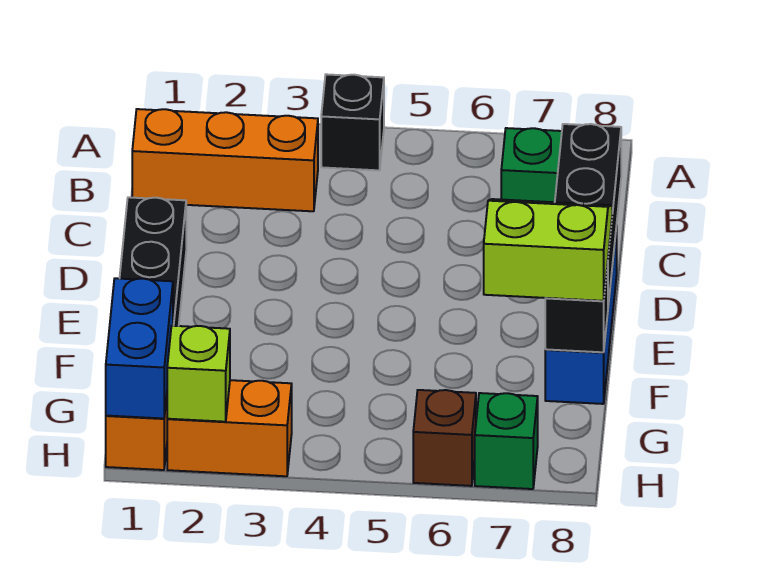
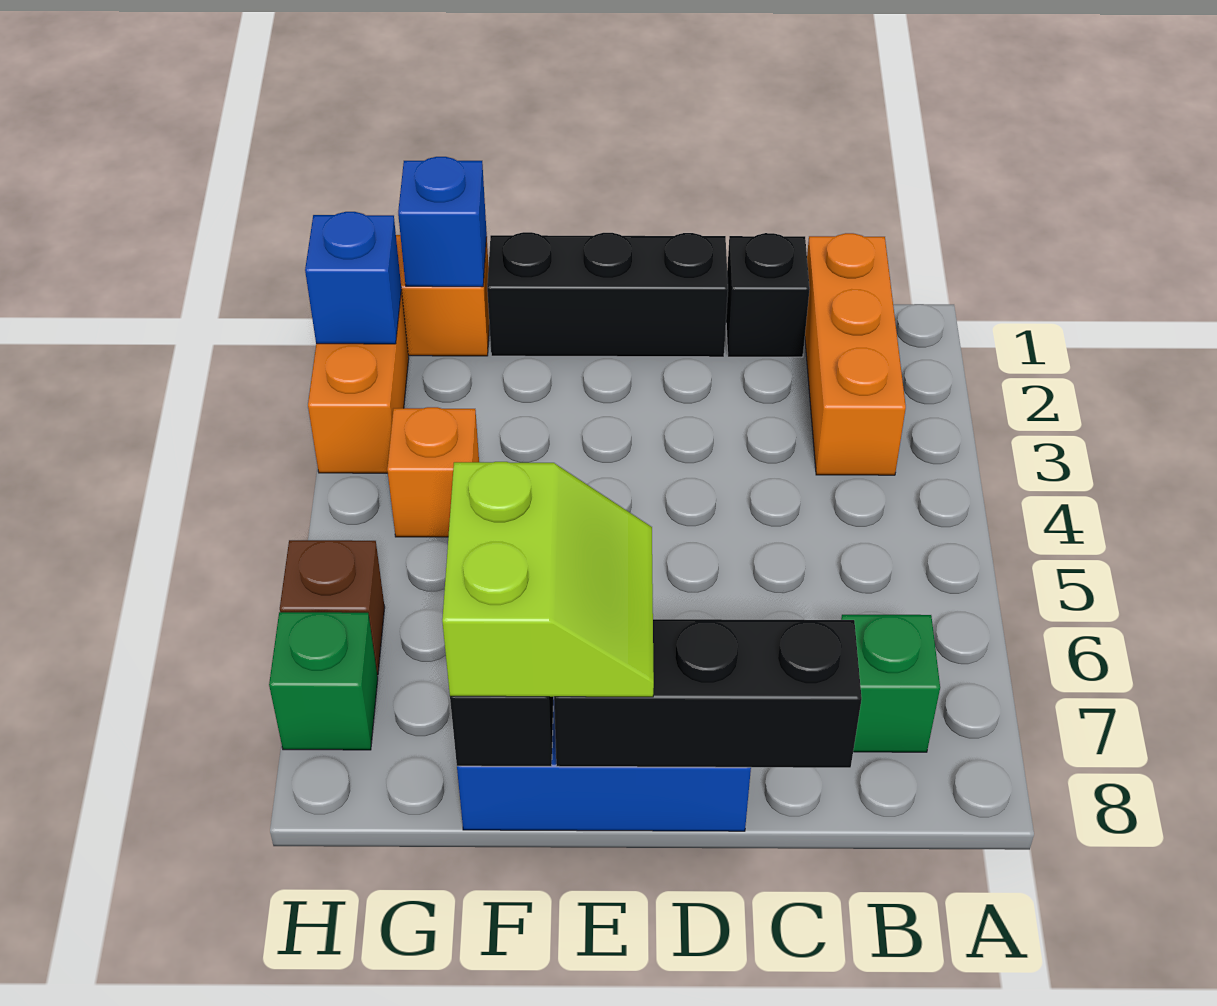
black 1x1 brick [321,74,384,170] -> black 1x1 brick moved to [726,233,810,357]
blue 1x2 brick [106,278,173,419] -> blue 1x1 brick [398,157,487,287]
none -> orange 1x1 brick [387,407,479,537]
lime 1x1 brick [167,326,230,422] -> blue 1x1 brick [305,212,401,344]

